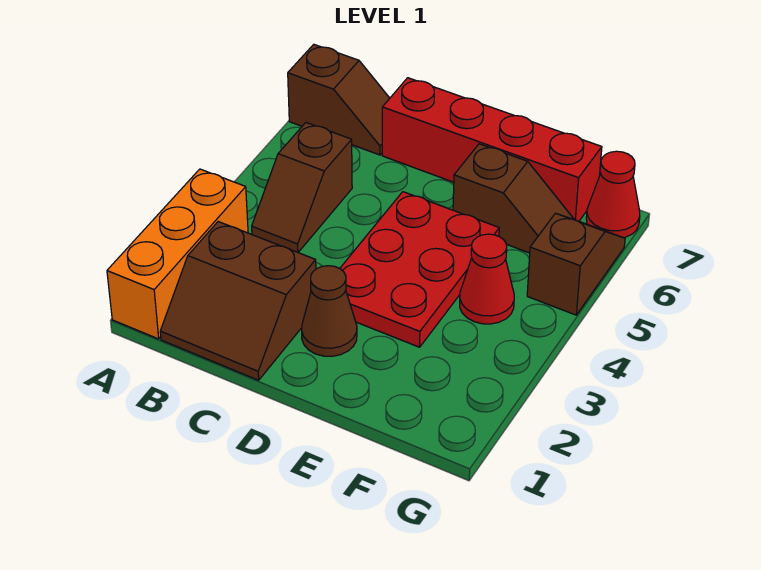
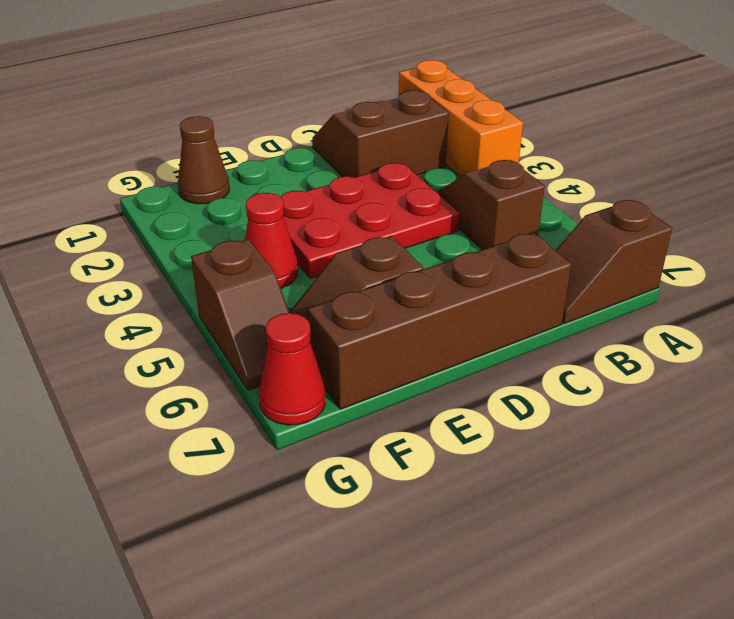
red 1x4 brick [382,78,602,221] -> brown 1x4 brick [308,233,571,409]
brown 1x1 cone [302,266,357,356] -> brown 1x1 cone moved to [178,116,230,204]
red 2x3 plate [340,192,499,347] -> red 2x3 plate turned to [281,163,460,279]

